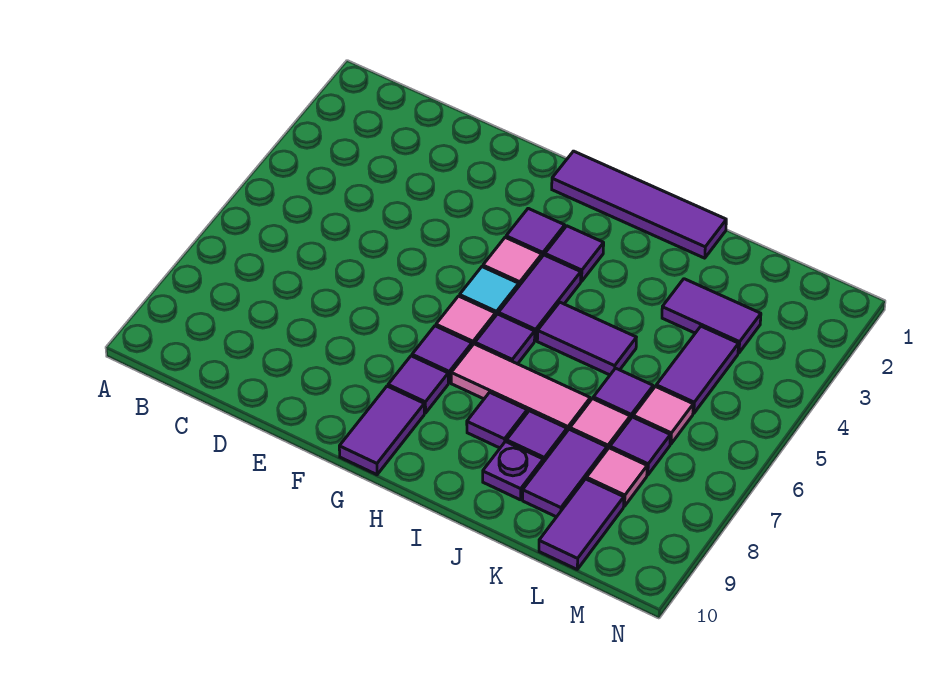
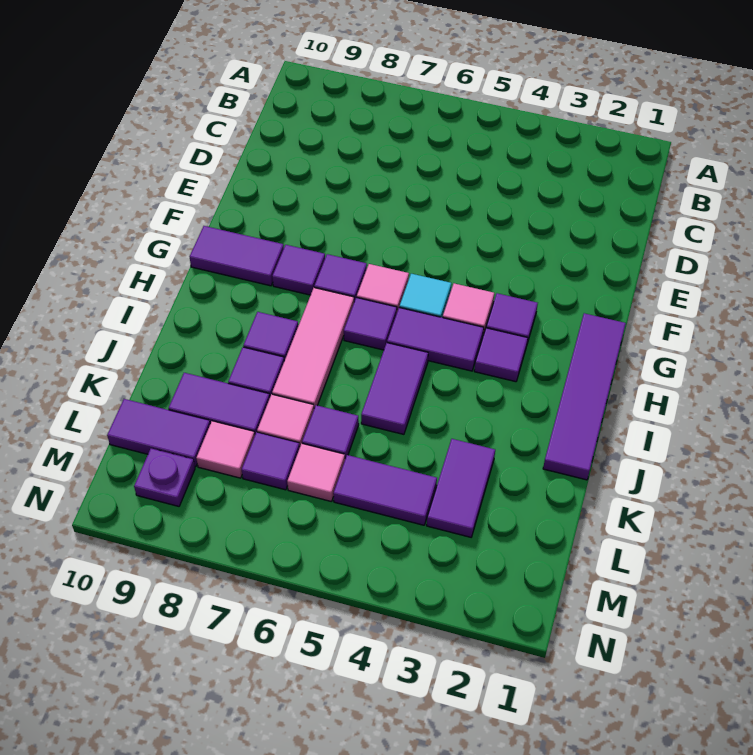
purple 1x1 plate [483,442,543,500] -> purple 1x1 plate moved to [134,449,195,506]

